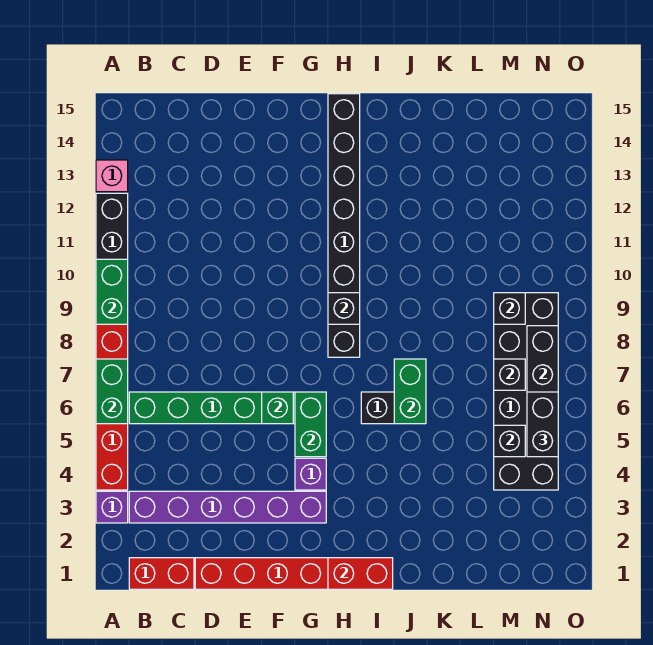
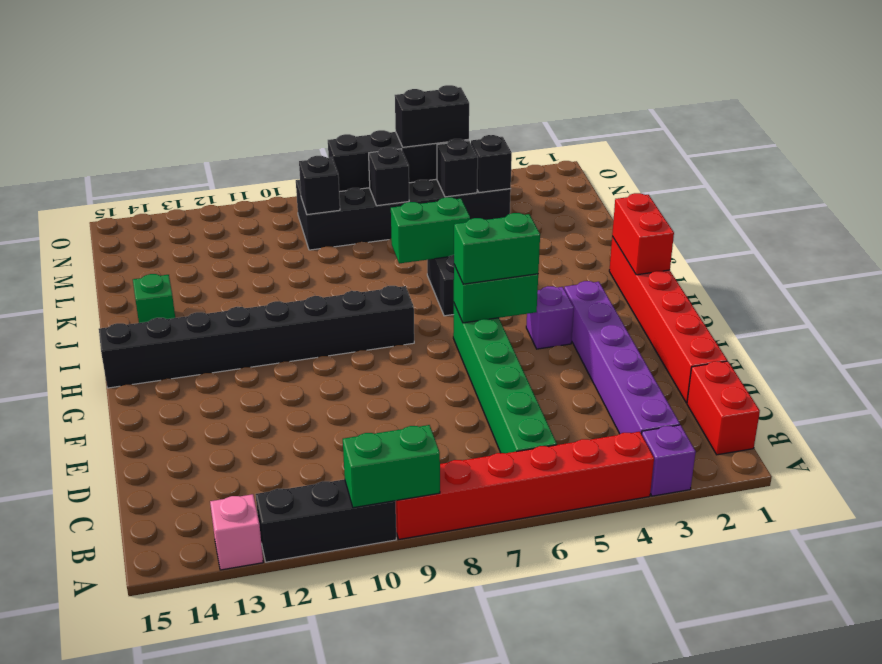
green 1x2 brick [96,359,128,424] -> green 1x2 brick moved to [454,213,540,284]
green 1x1 brick [262,392,293,424] -> green 1x1 brick moved to [133,274,175,323]
black 1x1 brick [328,293,360,324] -> black 1x1 brick moved to [471,135,512,193]

